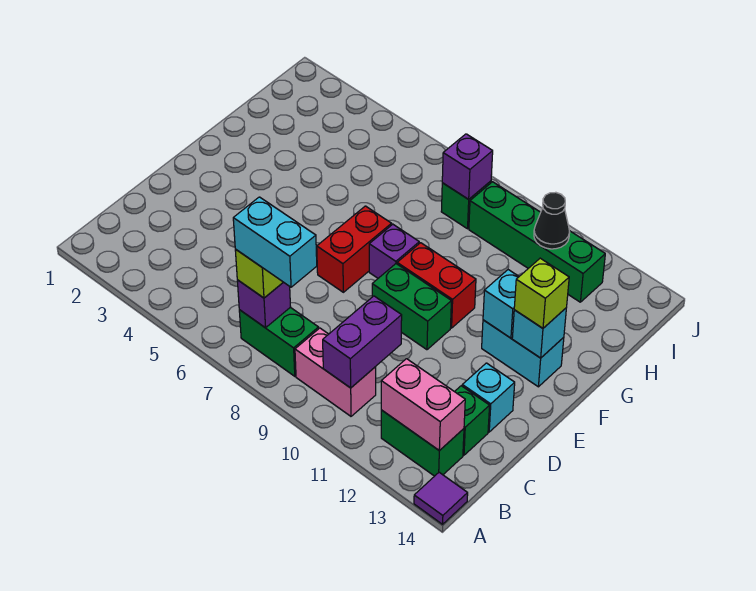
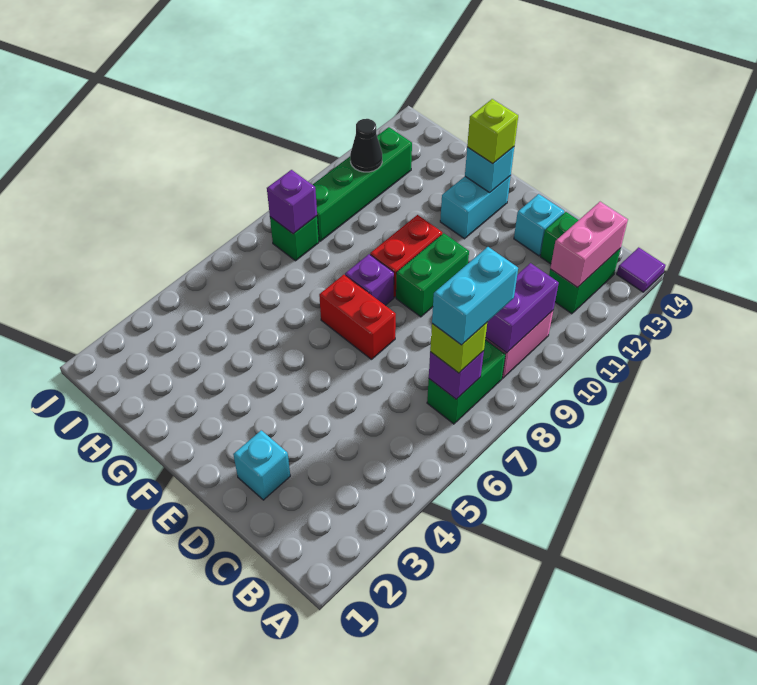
purple 1x2 brick [323,296,402,388] -> purple 1x2 brick turned to [486,263,559,353]
cyan 1x1 brick [483,270,519,338] -> cyan 1x1 brick moved to [233,430,290,500]

